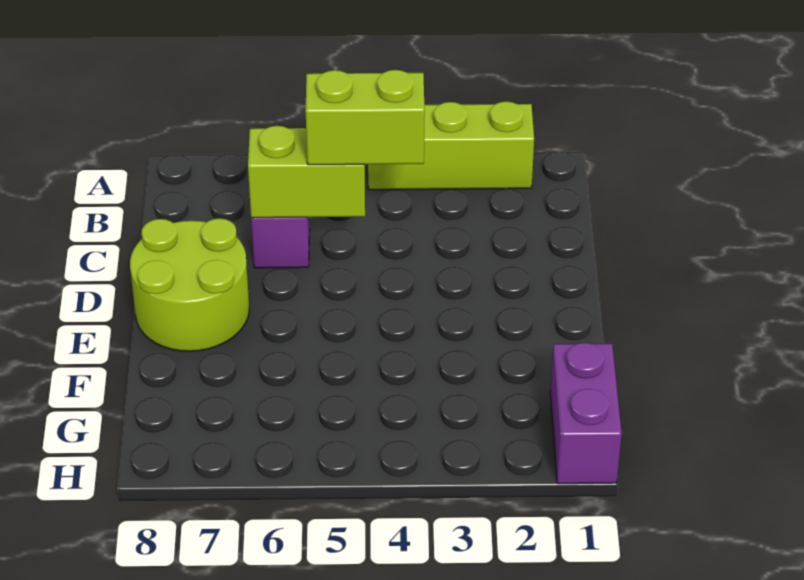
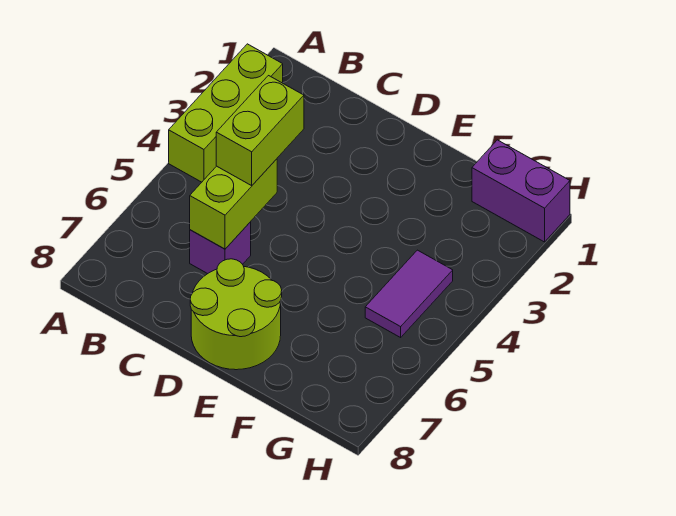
none -> purple 1x2 tile [365,250,453,337]

